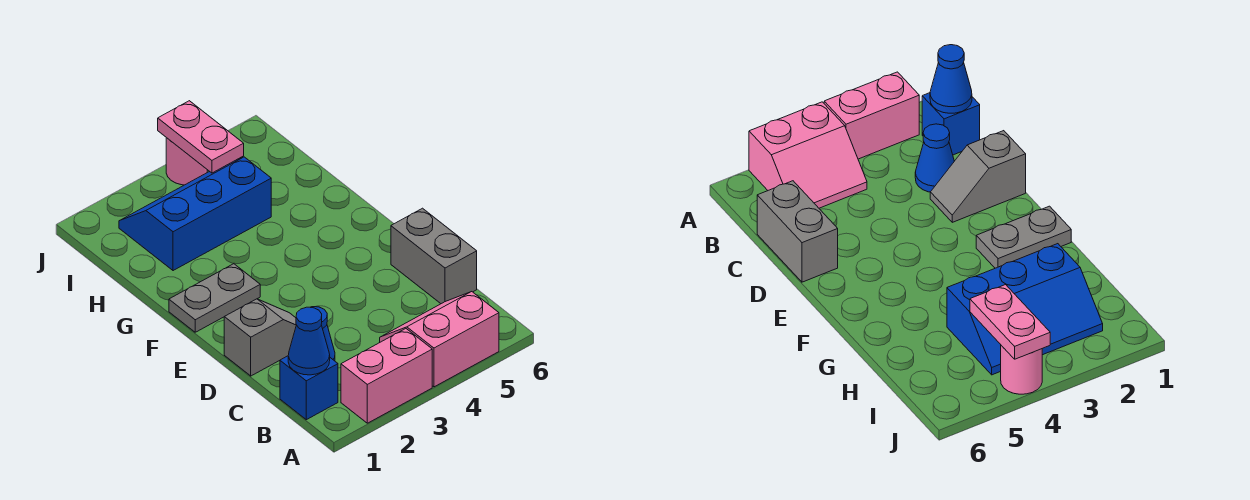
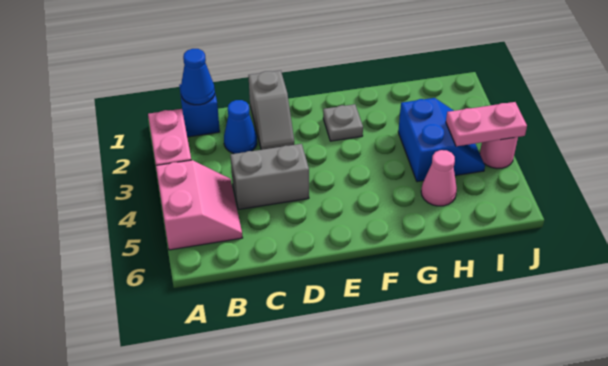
grey 1x2 brick [391,208,477,304] -> grey 1x2 brick moved to [231,144,309,210]
grey 1x2 plate [169,264,260,332] -> grey 1x1 plate [323,104,363,141]
blue 2x3 slope [119,157,271,271] -> blue 2x2 slope [398,98,485,182]
none -> pink 1x1 cone [421,150,457,206]

